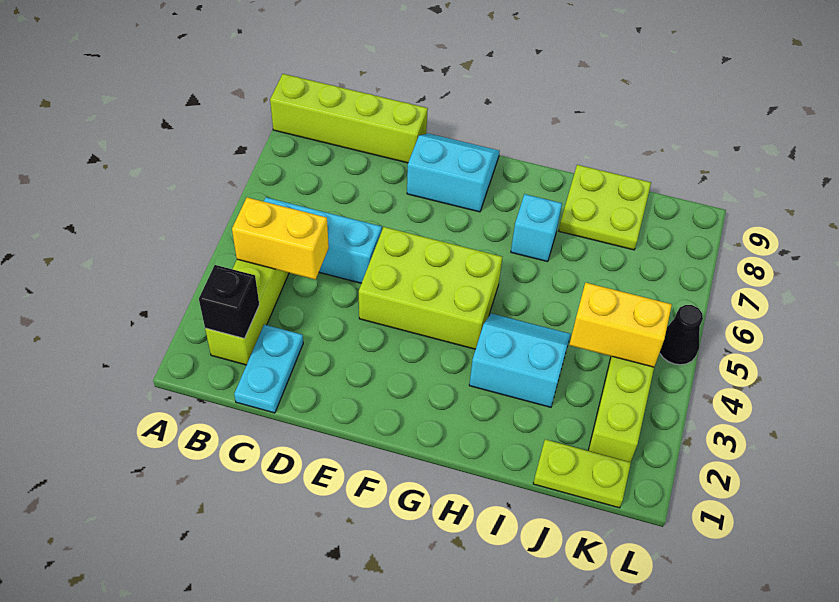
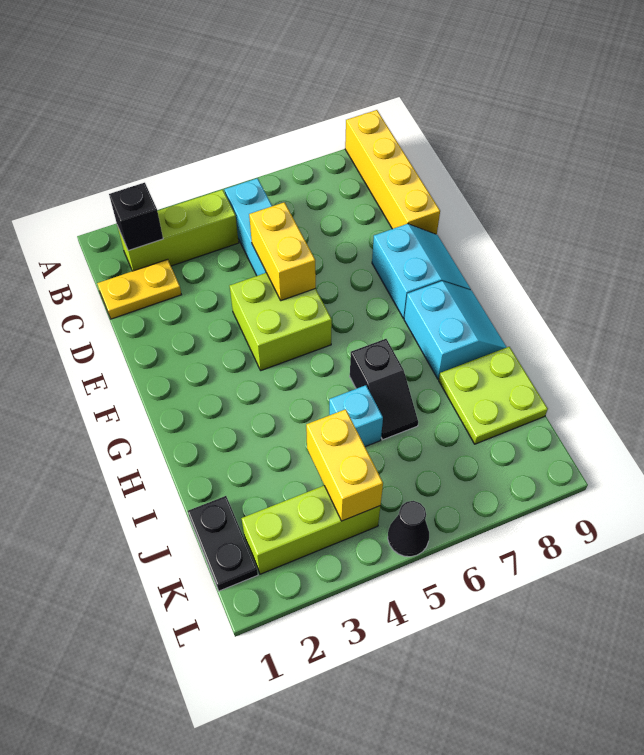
lime 1x4 brick [270,74,428,163] -> yellow 1x4 brick [345,110,440,235]
yellow 1x2 brick [232,197,329,280] -> yellow 1x2 brick moved to [249,202,316,301]
cyan 1x2 plate [234,325,303,413] -> yellow 1x2 plate [97,259,181,319]
lime 2x3 brick [359,227,502,349] -> lime 2x2 brick [230,273,332,370]
cyan 2x2 slope [469,313,570,407] -> cyan 2x2 slope moved to [404,281,507,379]
none -> black 1x2 slope [350,339,418,440]
cyan 1x1 brick [511,194,562,262] -> cyan 1x1 brick moved to [329,385,383,447]
lime 1x2 plate [533,439,631,508] -> black 1x2 plate [188,496,258,591]

